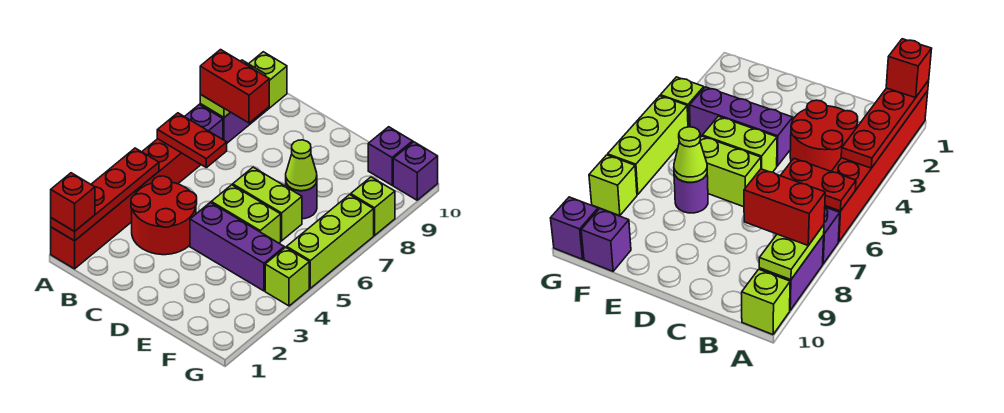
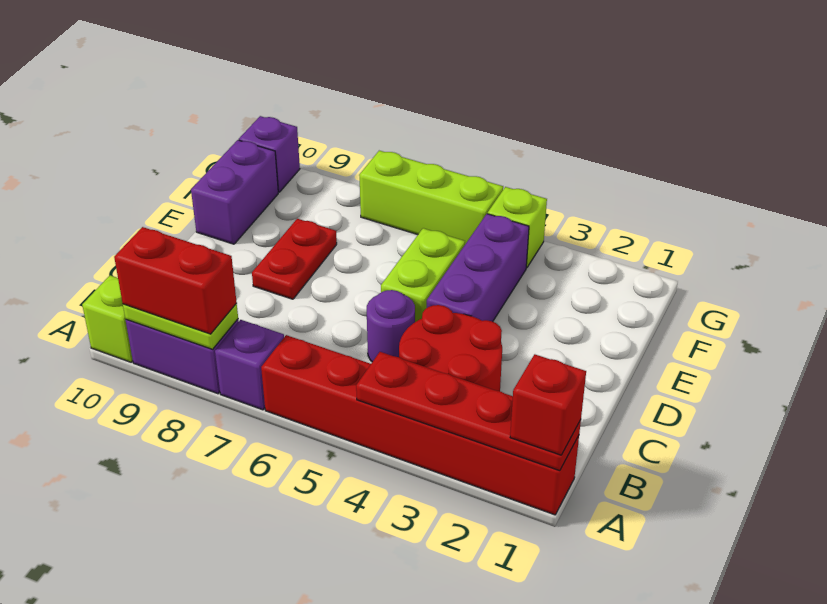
red 1x2 plate [157,113,227,168] -> red 1x2 plate moved to [252,219,337,299]
red 1x2 brick [200,50,269,123] -> red 1x2 brick turned to [114,227,237,334]
lime 1x2 brick [233,167,302,241] -> none
purple 1x1 round brick [286,182,317,219] -> purple 1x1 round brick moved to [367,290,415,362]
lime 1x1 cone [286,140,317,191] -> none
purple 1x1 brick [368,127,413,185] -> purple 1x2 brick [191,140,278,244]
lime 1x1 brick [351,177,395,236] -> none

